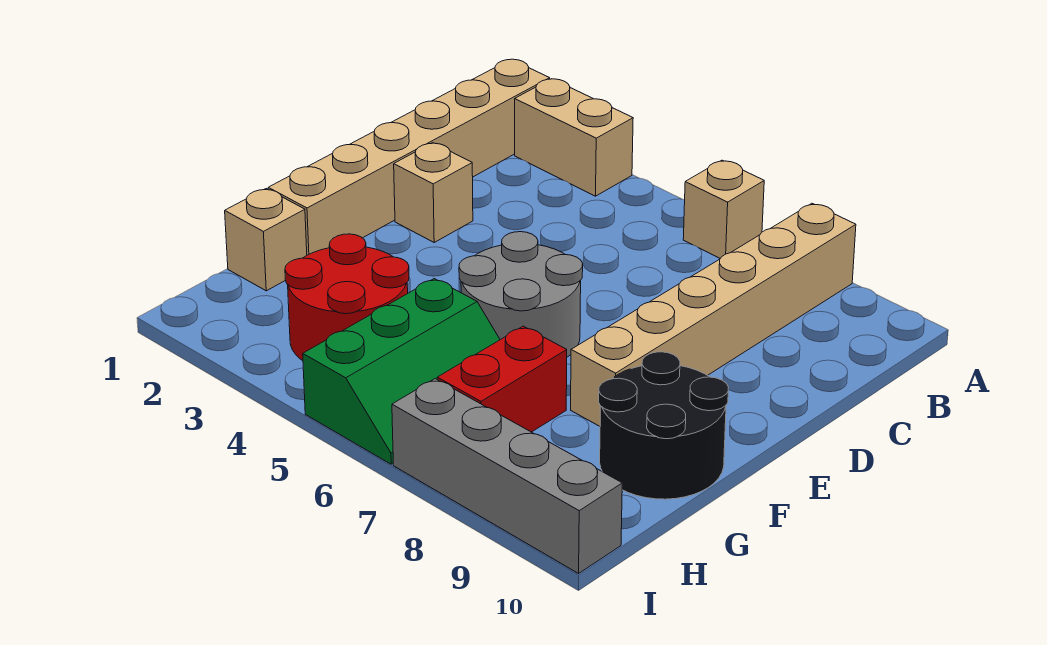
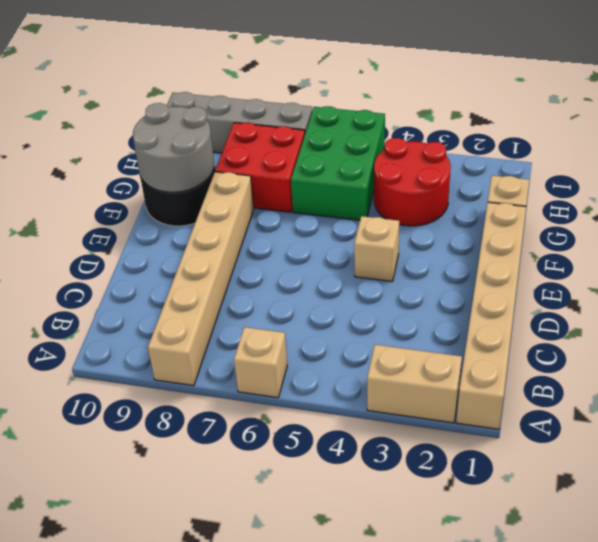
tan 1x1 brick [394,143,473,242] -> tan 1x1 brick moved to [354,216,399,282]
grey 2x2 round brick [459,232,583,357] -> grey 2x2 round brick moved to [133,103,214,192]
green 2x3 slope [303,279,500,464] -> green 2x3 brick [291,106,385,220]
red 1x2 brick [437,326,567,432] -> red 2x2 brick [215,122,305,212]

